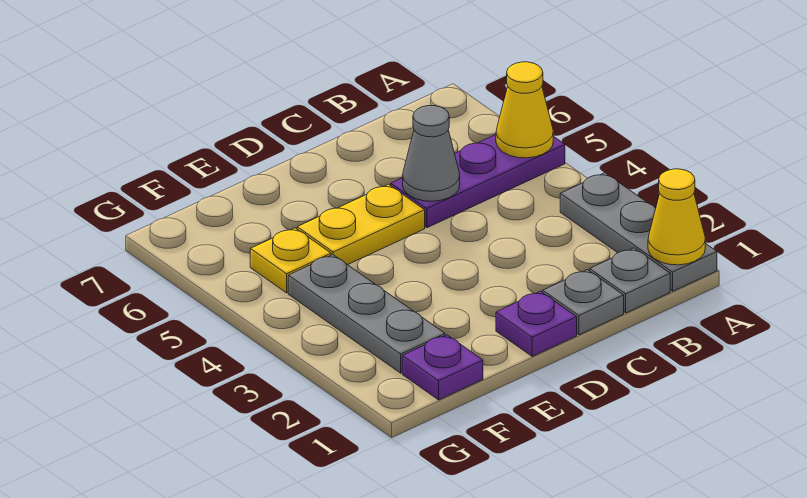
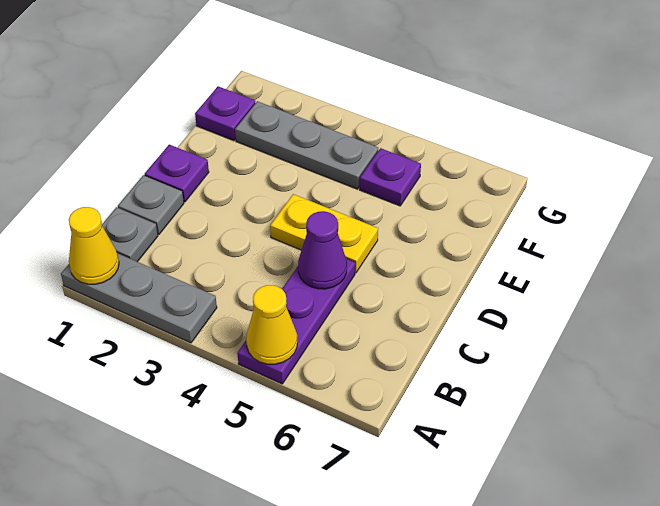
grey 1x1 cone [403,106,460,201] -> purple 1x1 cone [298,211,347,289]
yellow 1x2 plate [297,184,425,265] -> yellow 1x2 plate turned to [270,194,378,273]
yellow 1x1 plate [250,228,331,293] -> purple 1x1 plate [360,148,421,206]

